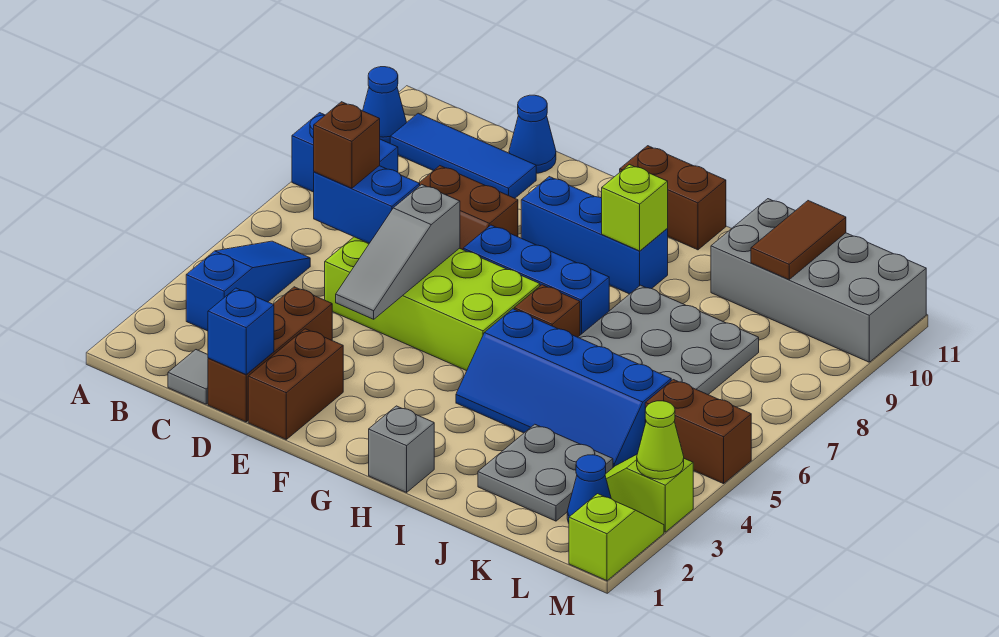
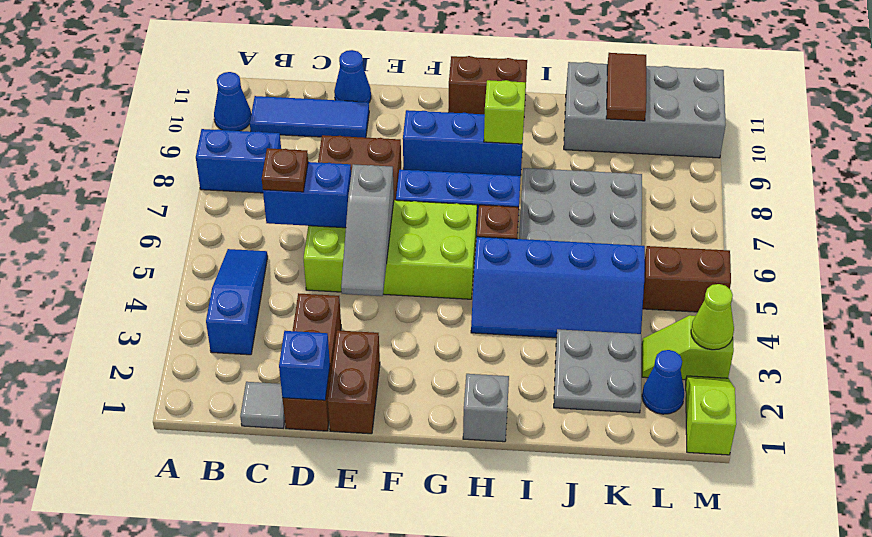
brown 1x1 brick [314,102,380,188] -> brown 1x1 plate [262,148,308,192]

